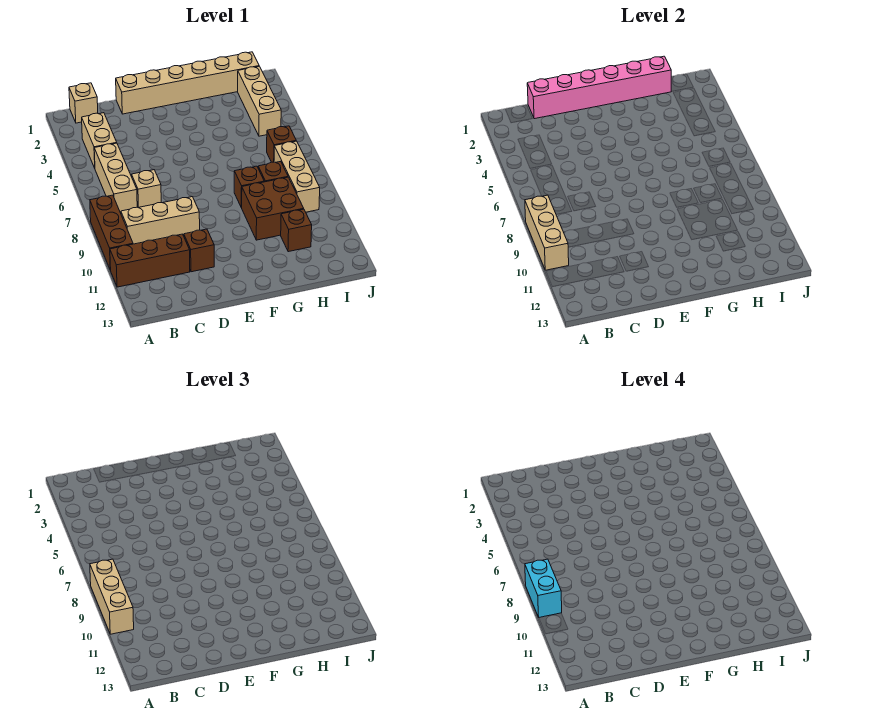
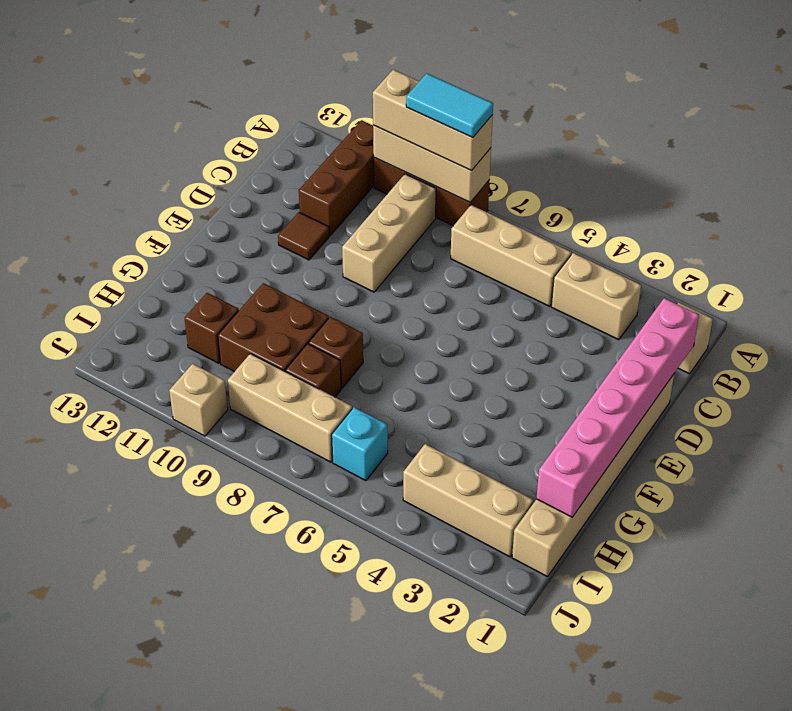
cyan 1x2 brick [525,559,562,617] -> cyan 1x2 tile [406,73,493,138]
tan 1x1 brick [132,170,161,207] -> tan 1x1 brick moved to [169,364,228,436]
brown 1x1 brick [184,229,214,272] -> brown 1x1 tile [278,212,330,260]
brown 1x1 brick [267,126,296,162] -> cyan 1x1 brick [332,407,388,481]

